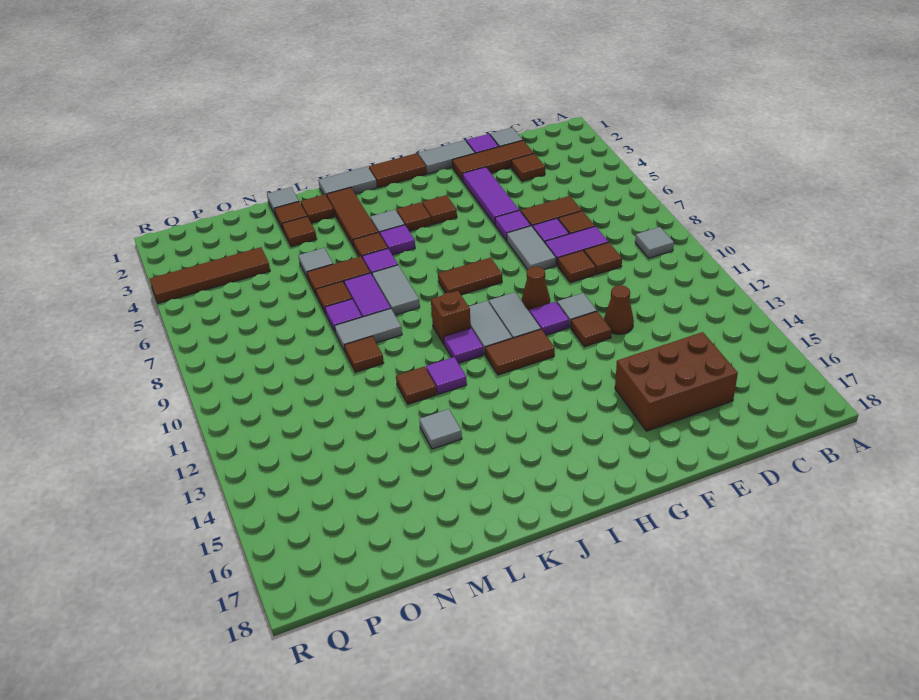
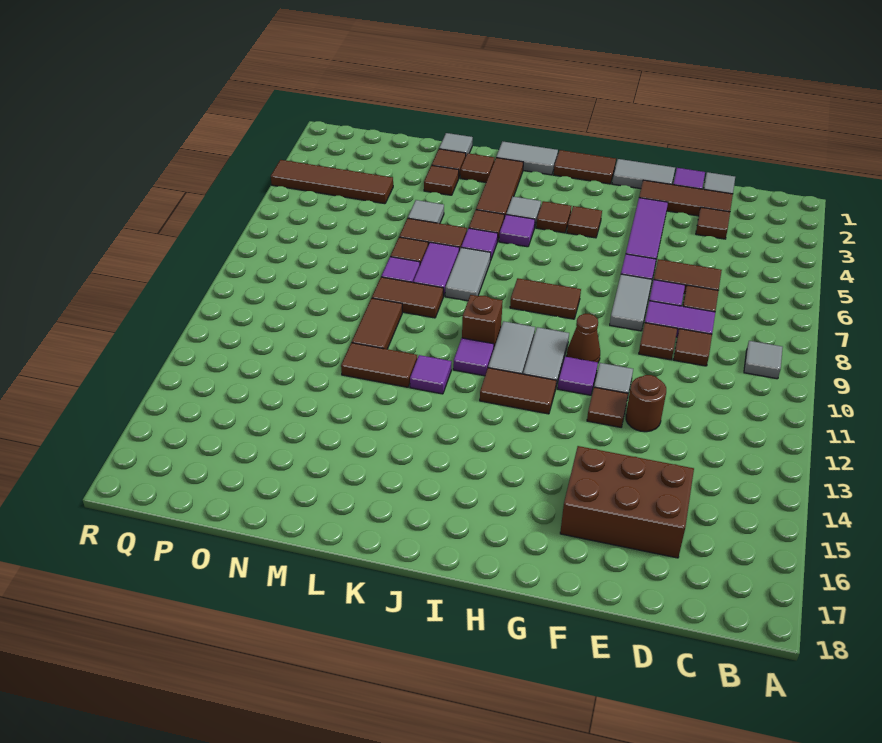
brown 1x1 cone [604,285,634,334] -> brown 1x1 round brick [626,375,666,432]
grey 1x2 tile [335,309,402,351] -> brown 1x2 tile [372,277,443,318]
brown 1x1 tile [396,367,437,404] -> brown 1x2 tile [341,343,417,387]
grey 1x1 tile [419,409,462,449] -> none
brown 1x1 tile [344,336,384,372] -> brown 1x2 tile [352,298,402,349]

